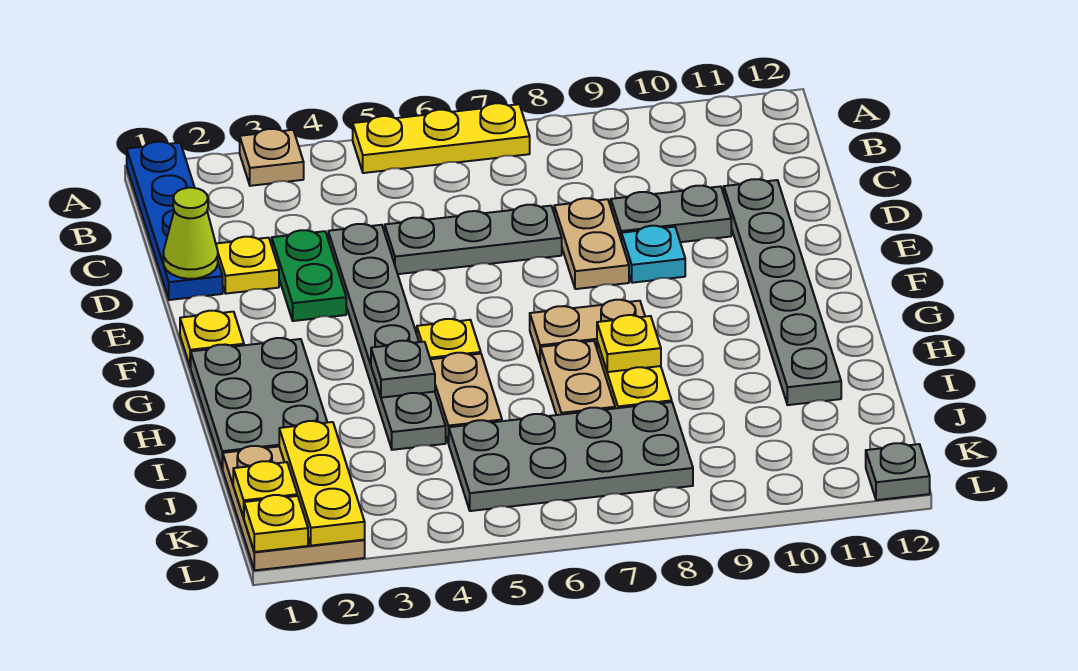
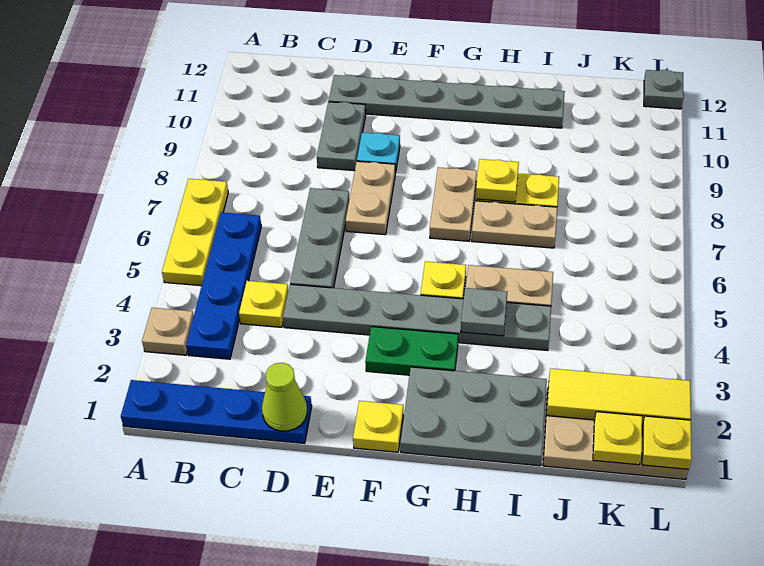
none -> blue 1x4 plate [186,212,261,359]
yellow 1x1 plate [216,237,279,294] -> yellow 1x1 plate moved to [239,281,288,327]
green 1x2 plate [272,230,346,321] -> green 1x2 plate moved to [365,327,458,375]
tan 1x2 plate [554,198,629,289] -> tan 1x2 plate turned to [346,161,395,235]
yellow 1x3 plate [279,421,365,546] -> yellow 1x3 tile [547,369,691,424]
grey 2x4 plate [449,401,693,511] -> none

